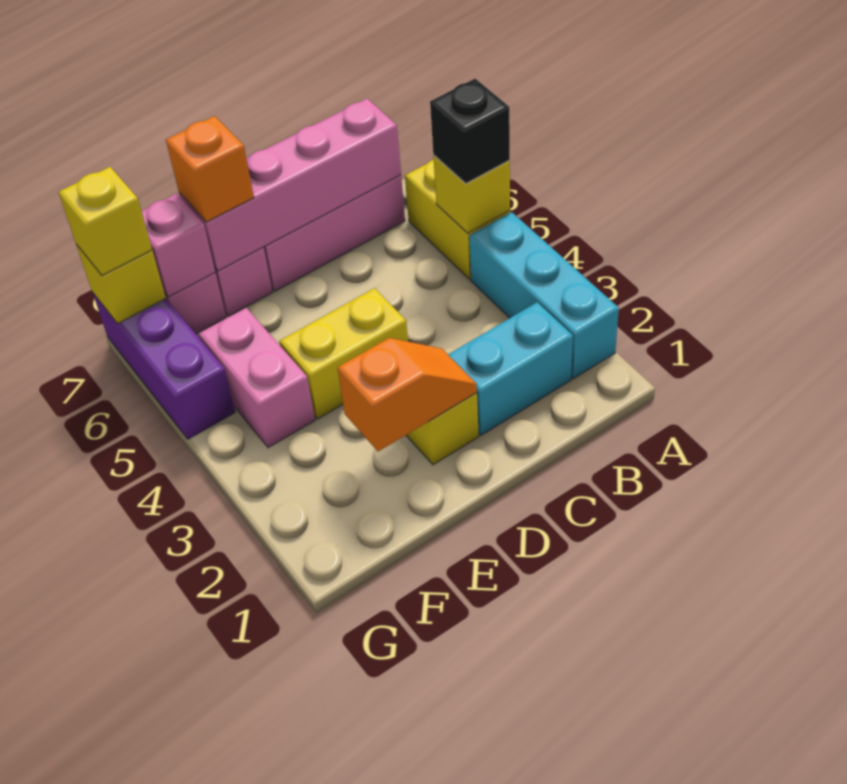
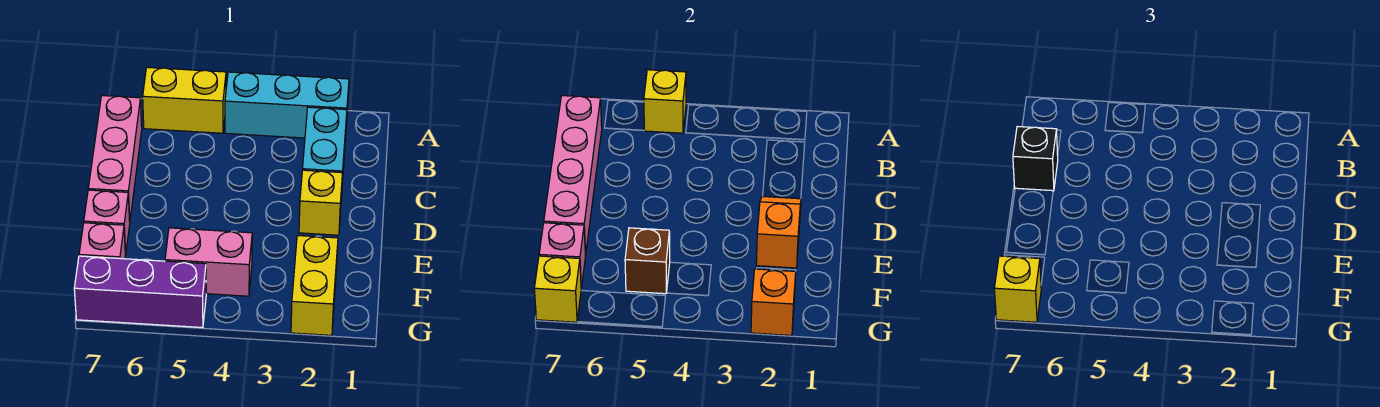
black 1x1 brick [430,79,510,183] -> black 1x1 brick moved to [1013,126,1058,191]
yellow 1x2 brick [279,288,408,419] -> yellow 1x2 brick moved to [291,235,338,335]
orange 1x1 brick [166,116,254,222] -> orange 1x1 brick moved to [751,269,796,335]
none -> brown 1x1 brick [625,228,670,294]

